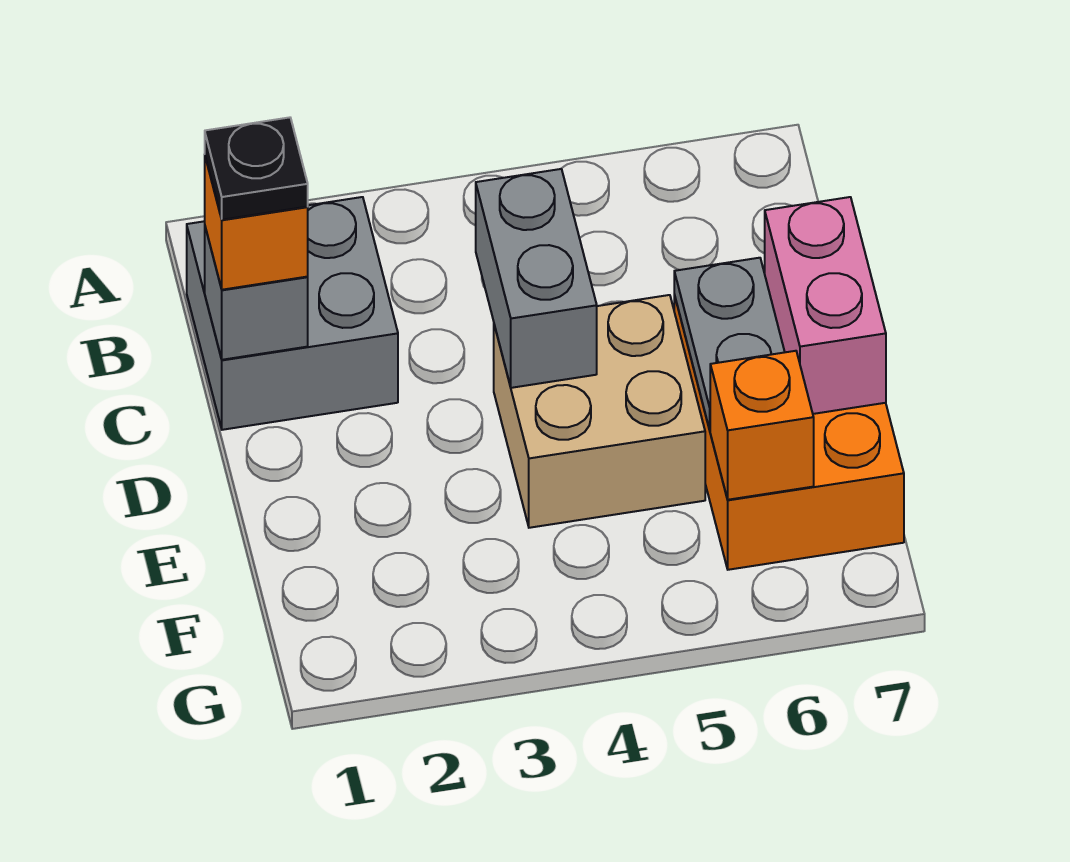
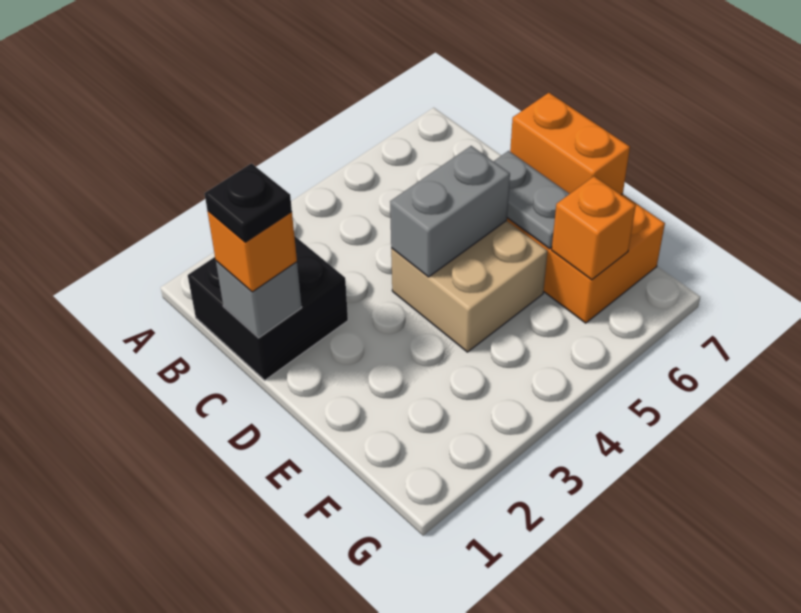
grey 2x2 brick [187,197,398,430] -> black 2x2 brick [188,236,348,380]
grey 1x2 brick [476,169,597,388] -> grey 1x2 brick turned to [390,146,510,277]
pink 1x2 brick [765,197,886,414] -> orange 1x2 brick [510,93,630,195]

